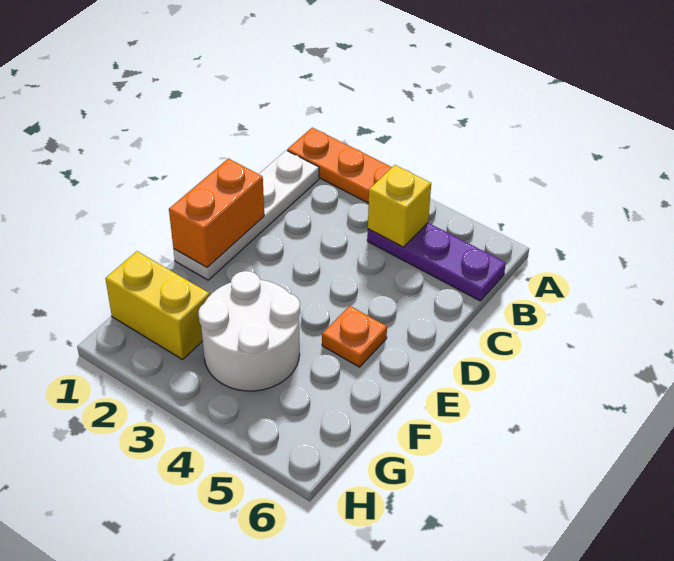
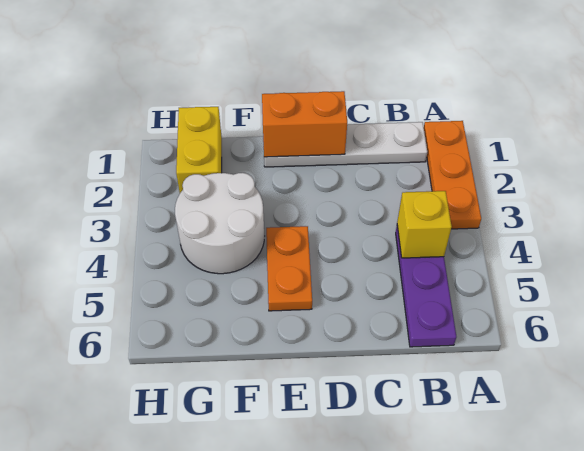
orange 1x1 plate [322,306,387,367] -> orange 1x2 plate [266,226,312,311]

